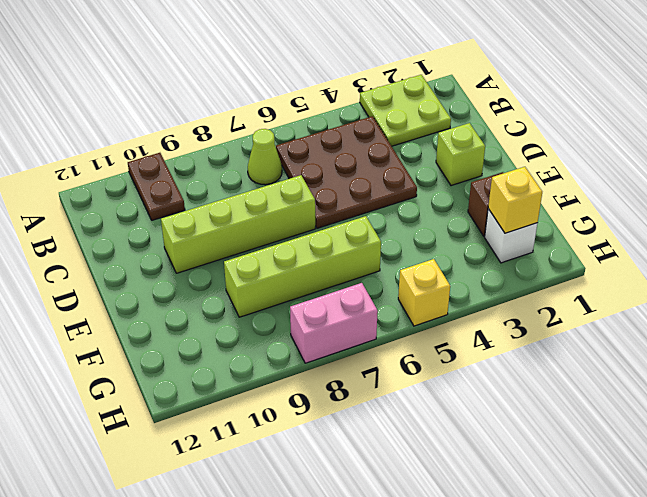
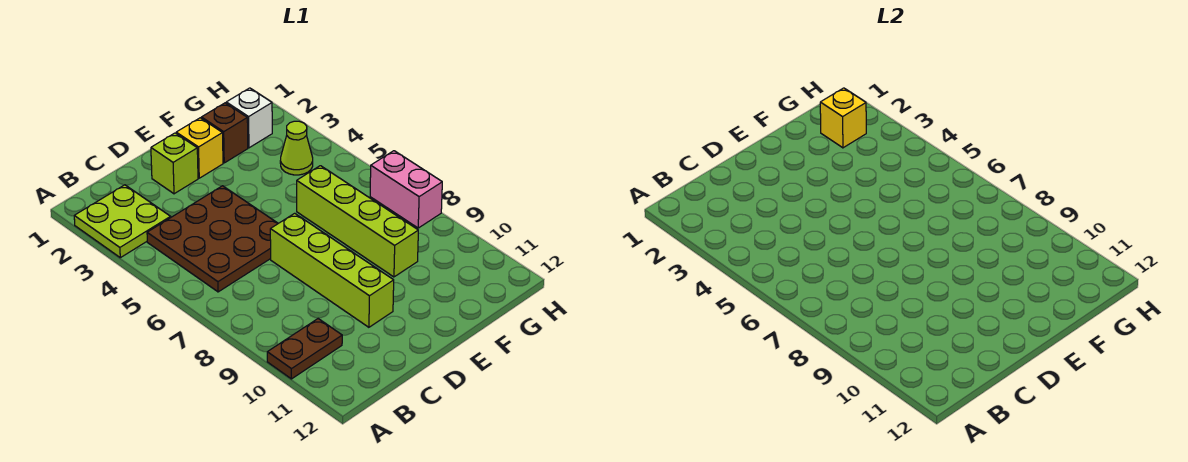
lime 1x1 cone [248,129,282,185] -> lime 1x1 cone moved to [280,121,313,175]
yellow 1x1 brick [398,259,450,326] -> yellow 1x1 brick moved to [176,118,223,178]

